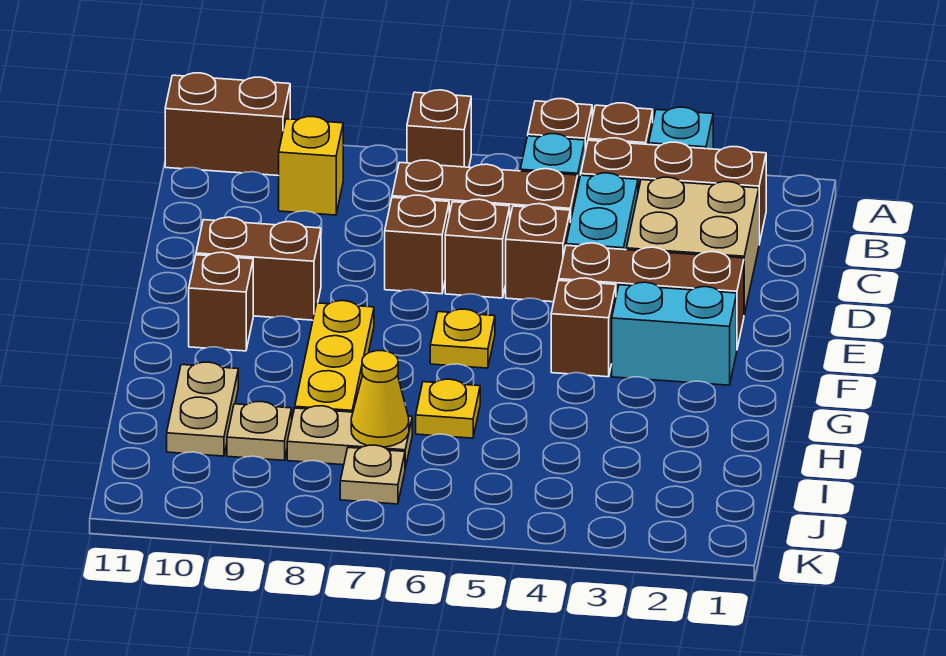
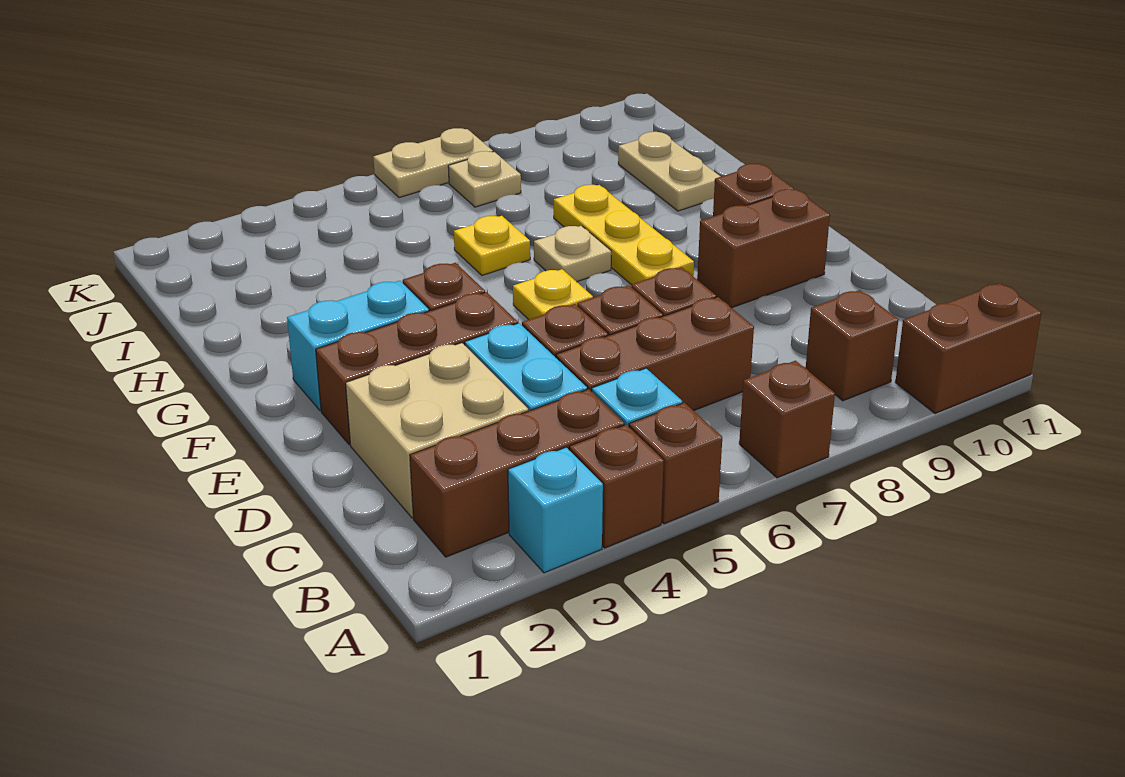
yellow 1x1 brick [279,117,343,215] -> brown 1x1 brick [806,290,898,401]
tan 1x2 plate [287,406,412,468] -> tan 1x2 plate moved to [373,128,493,198]
yellow 1x1 cone [351,351,409,447] -> none
tan 1x1 plate [227,402,292,460] -> tan 1x1 plate moved to [534,226,611,282]

